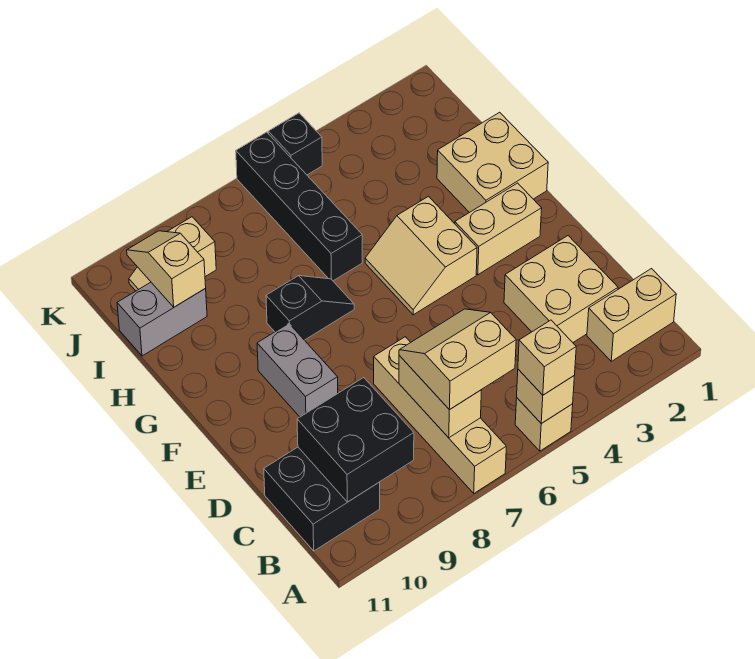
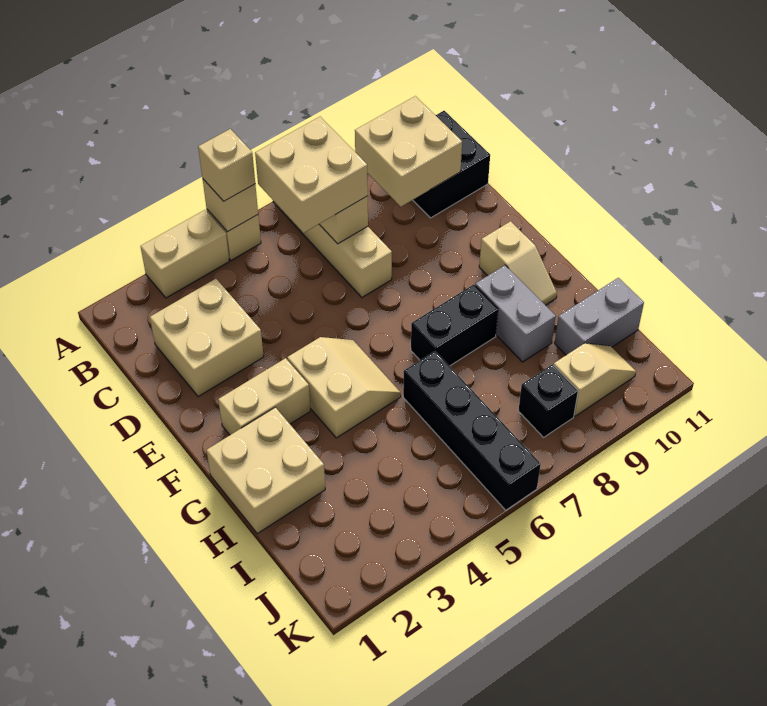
tan 1x2 brick [587,269,676,361] -> tan 1x2 brick moved to [141,210,229,298]
tan 2x2 slope [399,309,516,410] -> tan 2x2 brick [255,117,368,233]
black 2x2 brick [297,378,414,502] -> tan 2x2 brick [355,96,462,207]
grey 1x2 brick [257,324,338,417] -> grey 1x2 brick moved to [475,265,556,362]
black 1x2 slope [266,276,354,340] -> black 1x2 brick [411,285,498,366]
tan 1x2 slope [127,231,206,307] -> tan 1x2 slope moved to [479,221,557,305]
black 1x1 brick [268,113,322,175] -> black 1x1 brick moved to [518,365,578,437]

